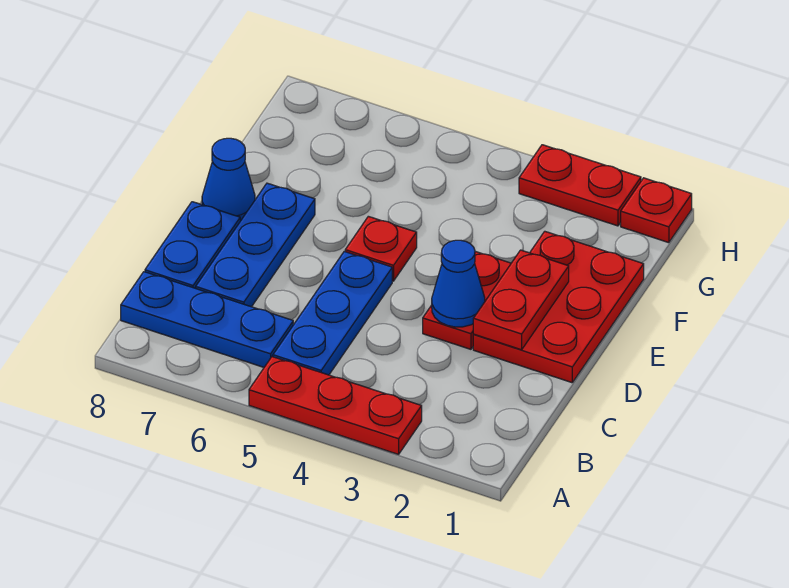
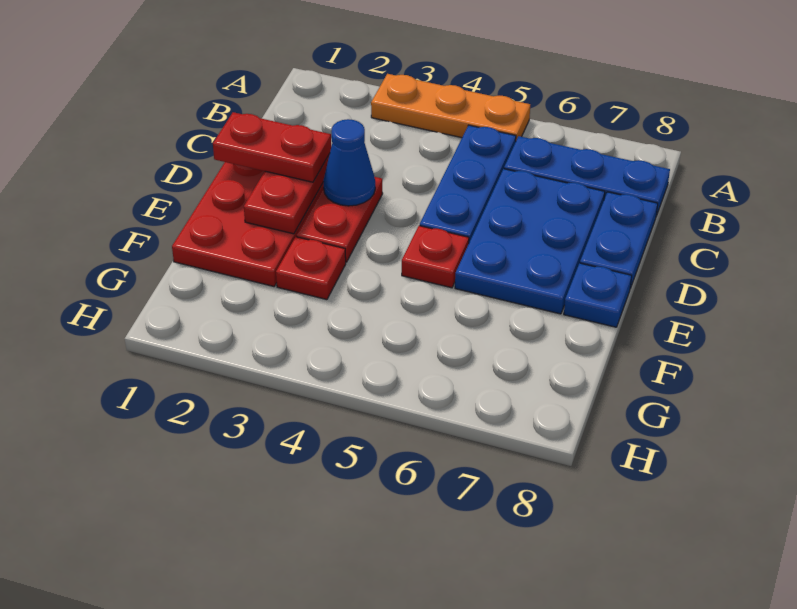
red 1x3 plate [249,357,422,454] -> orange 1x3 plate [371,74,530,140]
blue 1x3 plate [196,183,315,307] -> blue 2x3 plate [455,169,605,314]
blue 1x1 cone [202,138,255,221] -> blue 1x1 plate [564,263,632,327]
red 1x1 plate [621,178,692,243] -> red 1x1 plate moved to [276,237,346,300]
red 1x2 plate [519,145,641,226] -> red 1x2 plate moved to [213,112,331,182]

